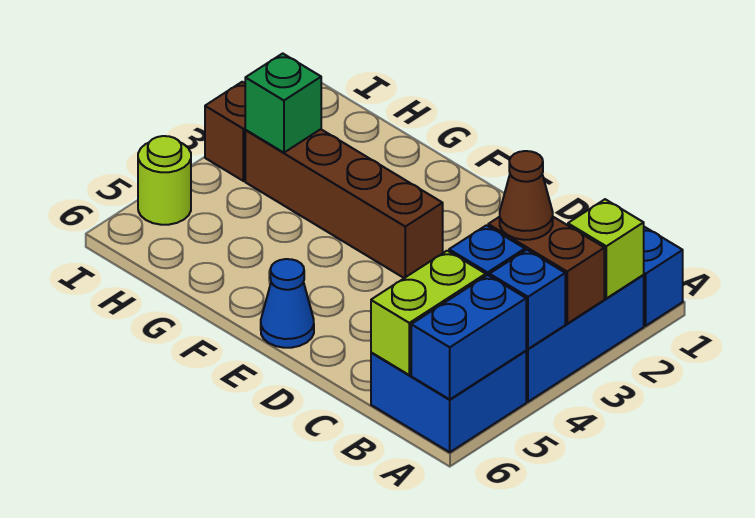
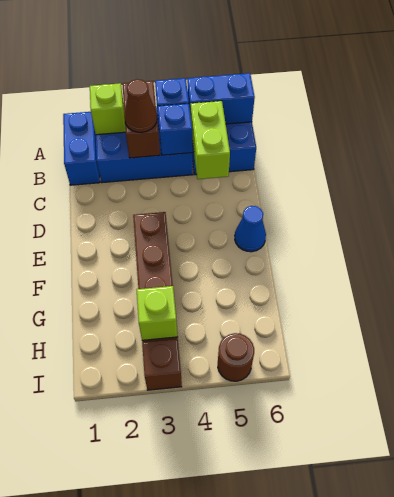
lime 1x2 brick [371,251,486,375] -> lime 1x2 brick turned to [191,101,230,179]
green 1x1 brick [245,53,321,153] -> lime 1x1 brick [137,286,178,340]
lime 1x1 round brick [138,136,191,225] -> brown 1x1 round brick [218,333,254,381]

